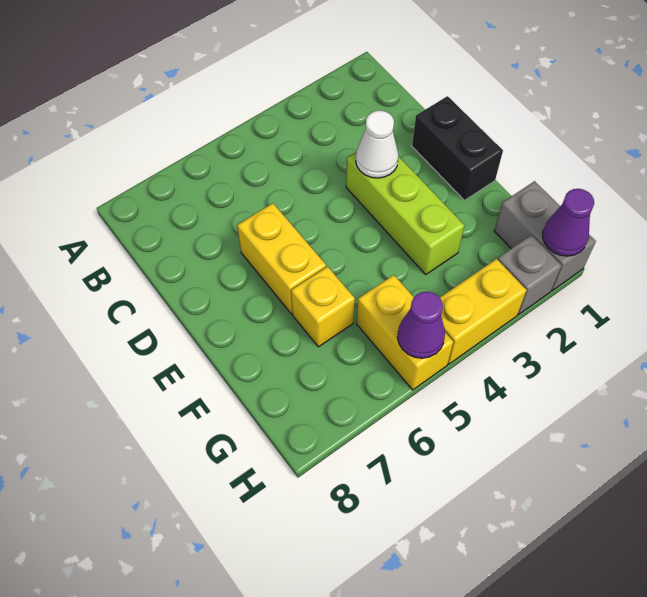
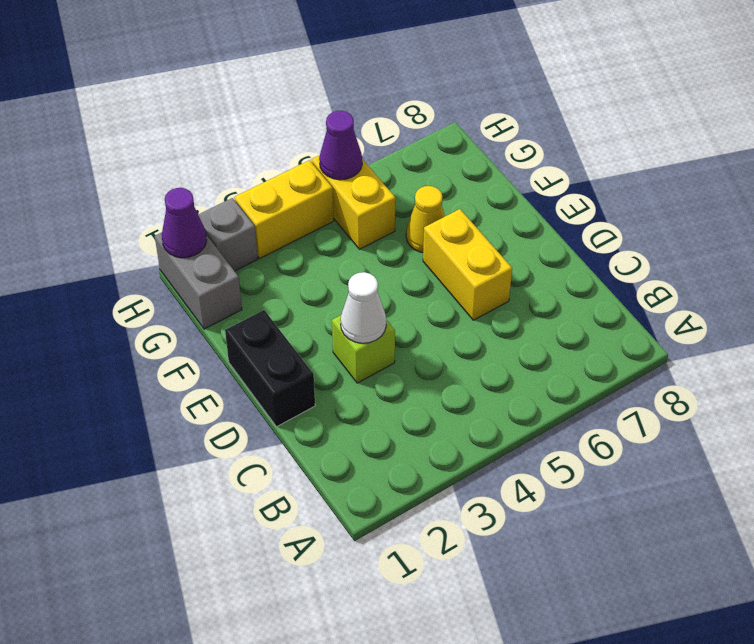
lime 1x3 brick [346,152,464,274] -> lime 1x1 brick [332,315,395,383]
yellow 1x1 brick [291,266,355,347] -> yellow 1x1 cone [406,186,445,253]

